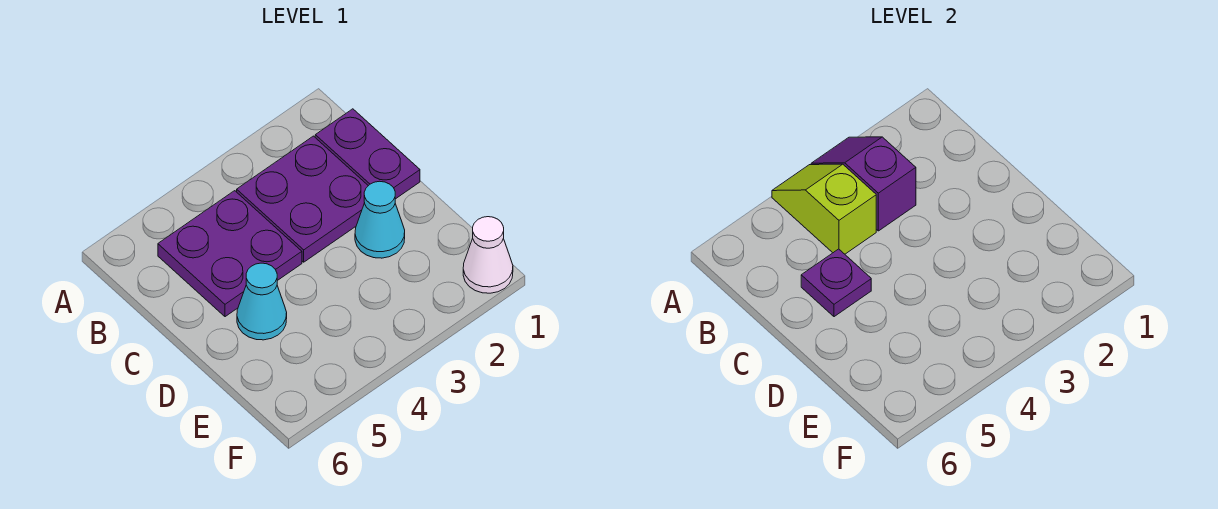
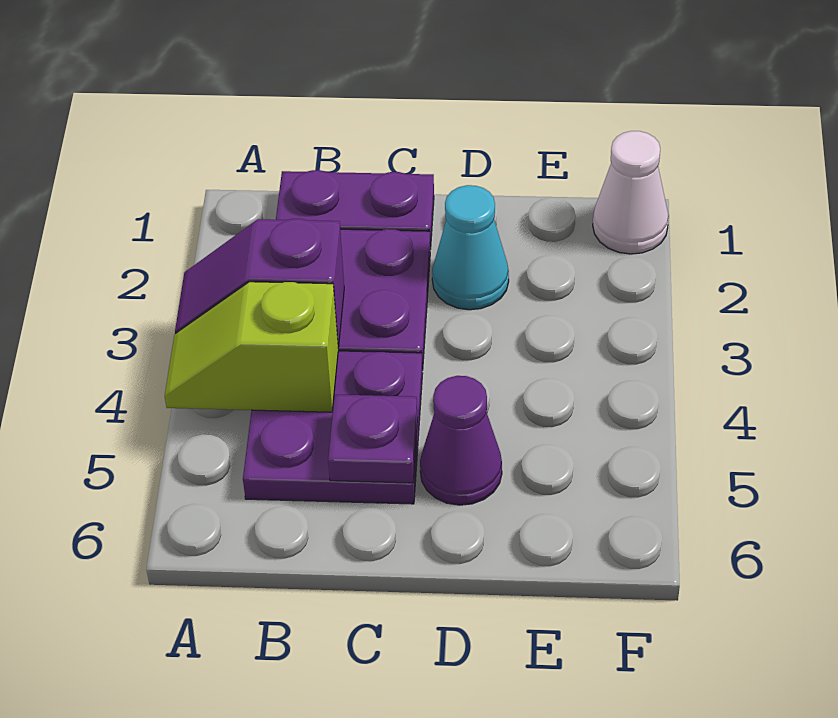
cyan 1x1 cone [237,263,287,340] -> purple 1x1 cone [420,376,502,505]

